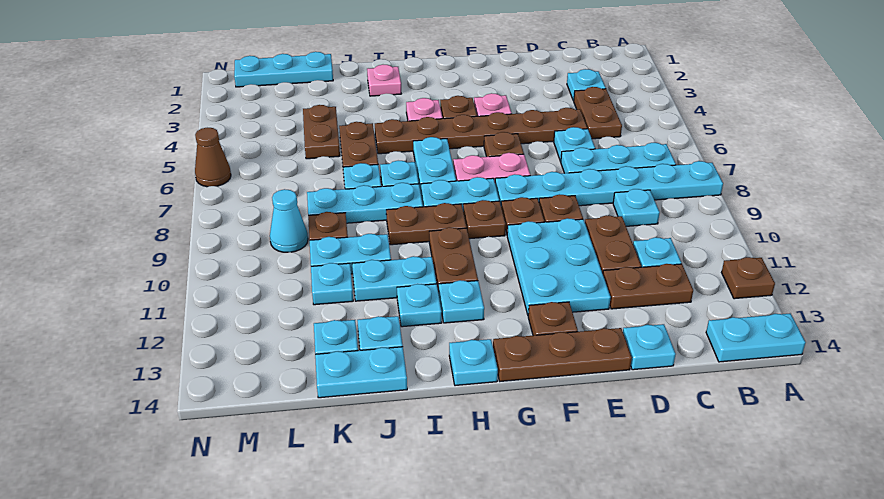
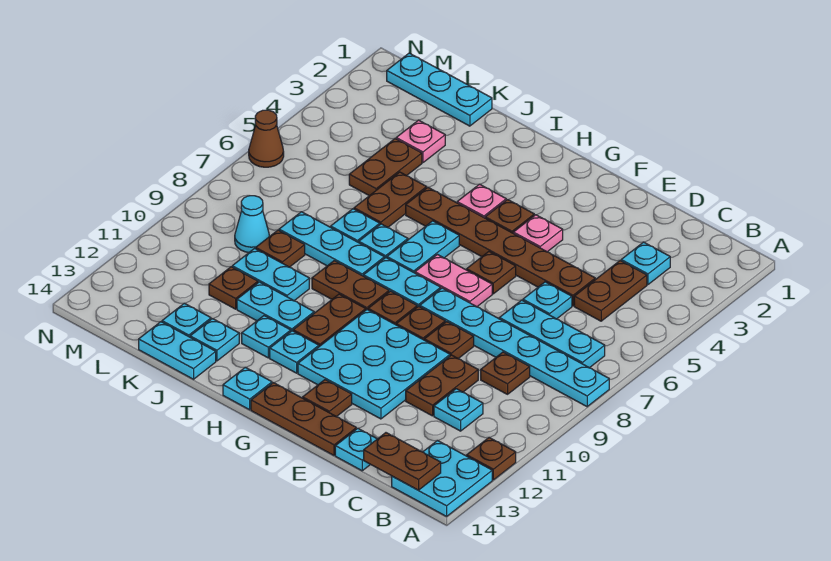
cyan 1x2 plate [706,313,806,362] -> cyan 2x2 plate [392,440,492,516]
cyan 1x1 plate [613,189,660,226] -> brown 1x1 plate [481,352,530,394]
brown 1x2 plate [603,264,693,309] -> brown 1x2 plate moved to [364,433,441,490]
cyan 2x3 plate [507,218,611,315] -> cyan 3x3 plate [298,310,450,419]
pink 1x1 plate [367,65,401,96] -> pink 1x1 plate moved to [396,120,445,163]
cyan 1x1 plate [311,263,353,305] -> brown 1x1 plate [209,267,258,309]

